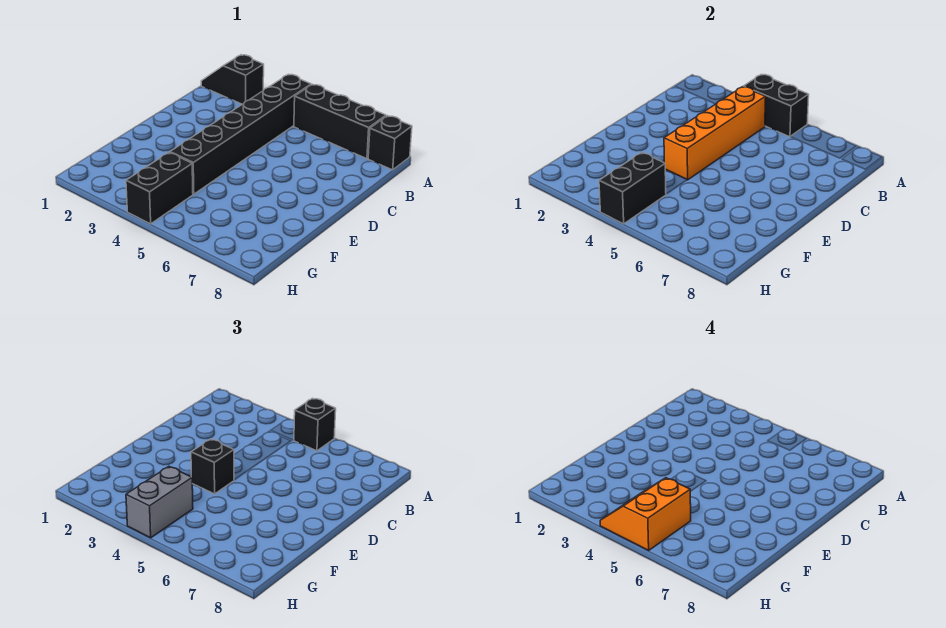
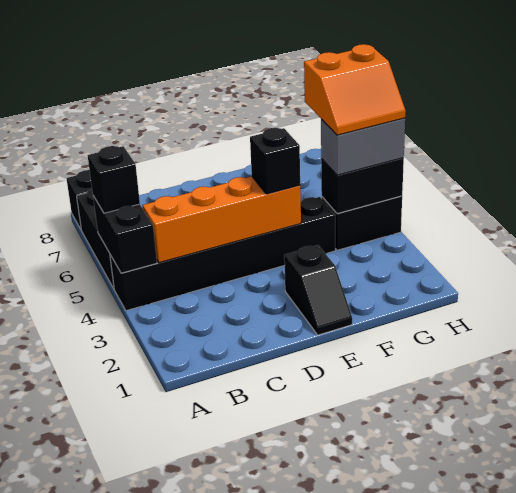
black 1x2 slope [201,55,264,104] -> black 1x2 slope moved to [284,245,352,335]

